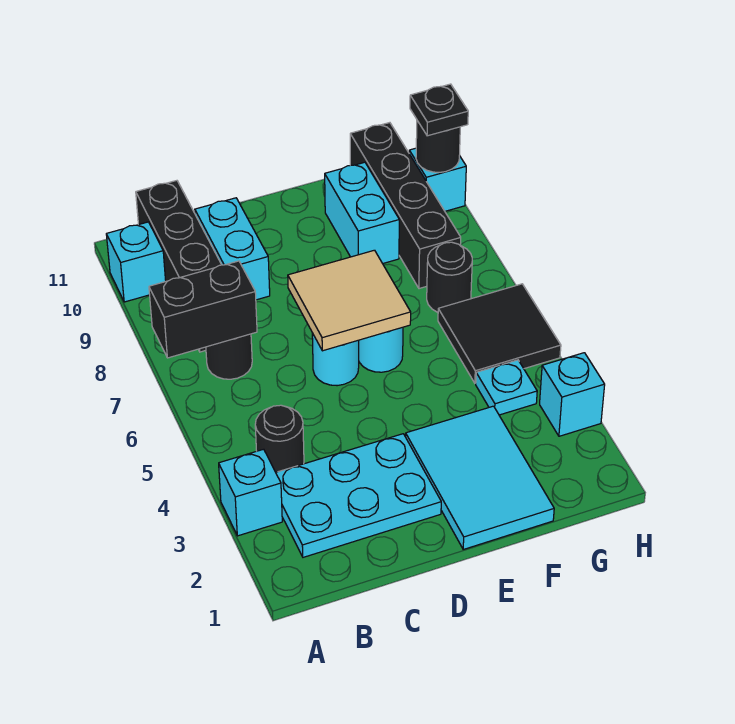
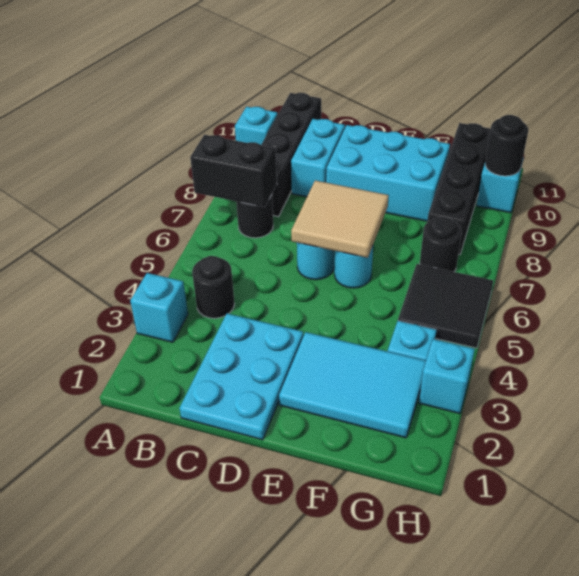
cyan 2x3 plate [276,434,441,557] -> cyan 2x3 plate turned to [179,313,303,440]
cyan 2x3 tile [406,406,554,549] -> cyan 2x3 tile turned to [279,332,426,438]
cyan 1x2 brick [325,162,399,264] -> cyan 2x3 brick [326,125,450,221]
black 1x1 plate [410,84,468,136] -> none

